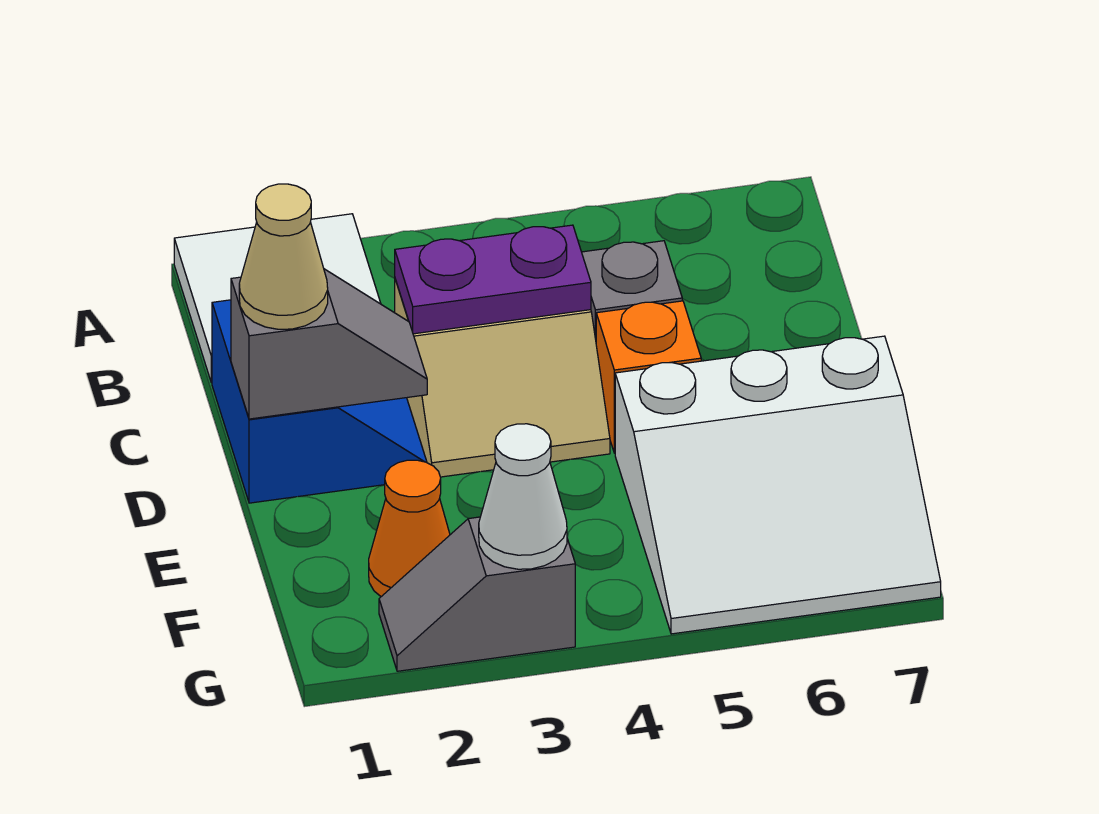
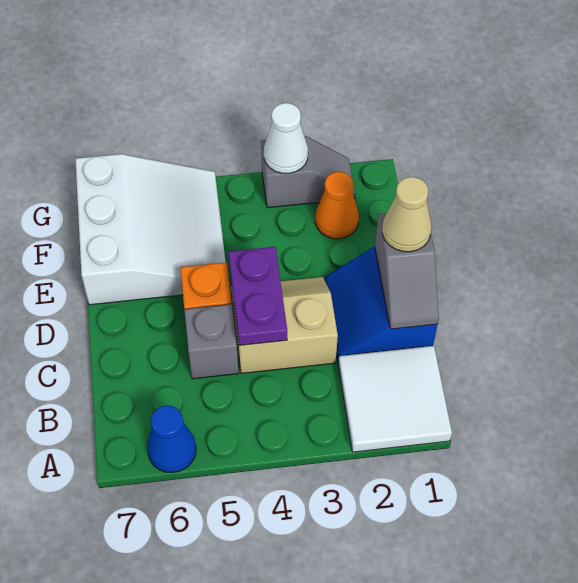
none -> blue 1x1 cone [147,406,196,472]
purple 1x2 plate [395,225,591,334] -> purple 1x2 plate turned to [229,247,287,345]
grey 1x2 slope [231,269,427,419] -> grey 1x2 slope turned to [375,213,439,329]
white 3x3 slope [615,336,941,634] -> white 3x3 slope turned to [75,154,226,305]

